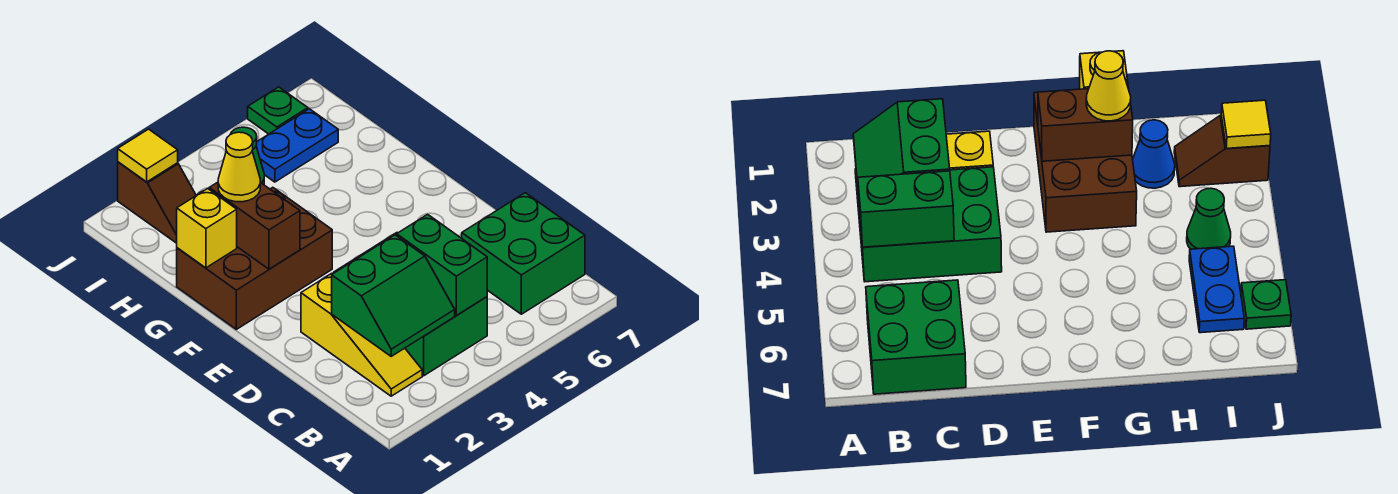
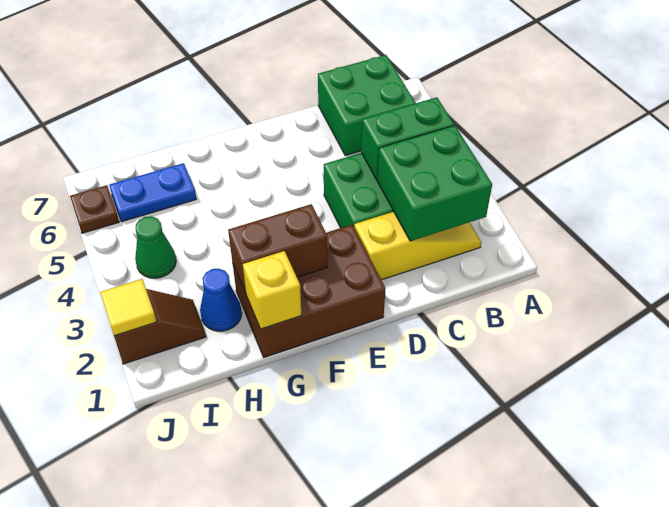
green 2x2 slope [332,235,455,356] -> green 2x2 brick [377,126,492,241]
brown 2x3 brick [177,187,332,329] -> brown 2x3 brick turned to [233,225,385,357]
yellow 1x1 cone [218,132,260,202] -> none
blue 1x2 plate [256,109,338,182] -> blue 1x2 plate turned to [109,163,196,222]
green 1x1 plate [248,87,308,134] -> brown 1x1 plate [70,185,119,233]

